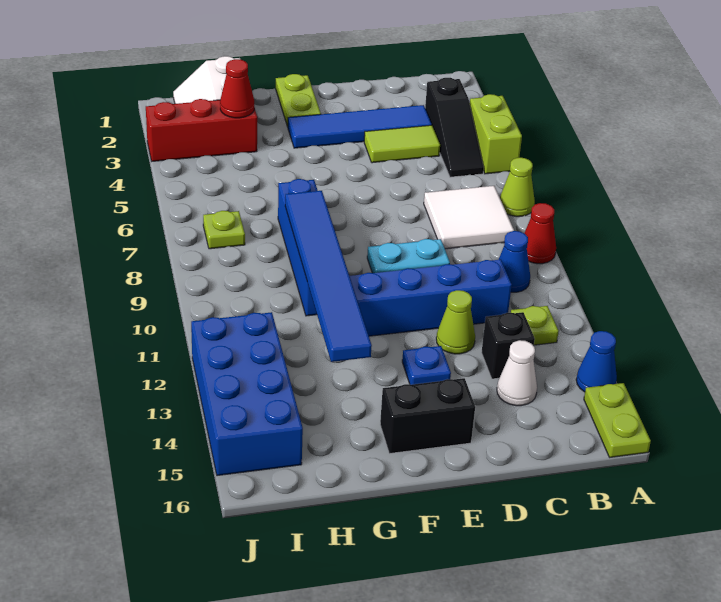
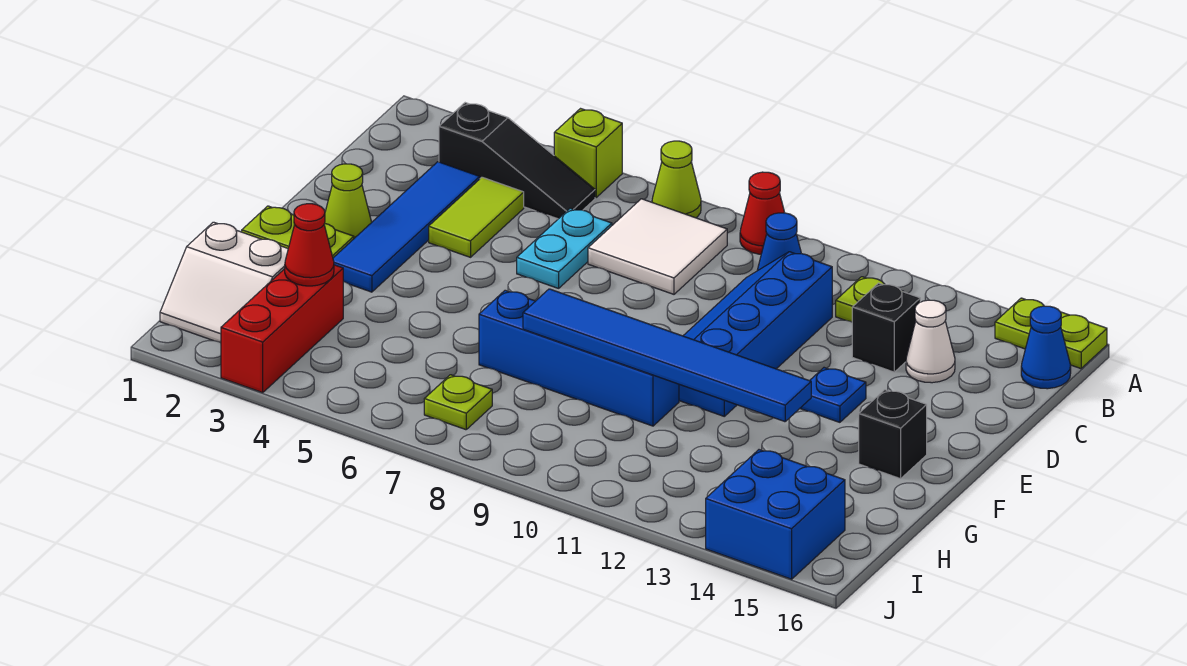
lime 1x2 brick [470,94,522,174] -> lime 1x1 brick [554,109,622,197]
blue 1x1 cone [576,331,617,392] -> blue 1x1 cone moved to [1021,306,1071,389]
cyan 1x2 plate [367,239,450,273] -> cyan 1x2 plate moved to [517,208,612,288]
lime 1x1 cone [436,290,475,354] -> lime 1x1 cone moved to [325,164,372,238]
black 1x2 brick [380,378,475,454] -> black 1x1 brick [859,390,927,479]
blue 2x4 brick [191,312,303,476] -> blue 2x2 brick [706,450,845,579]

